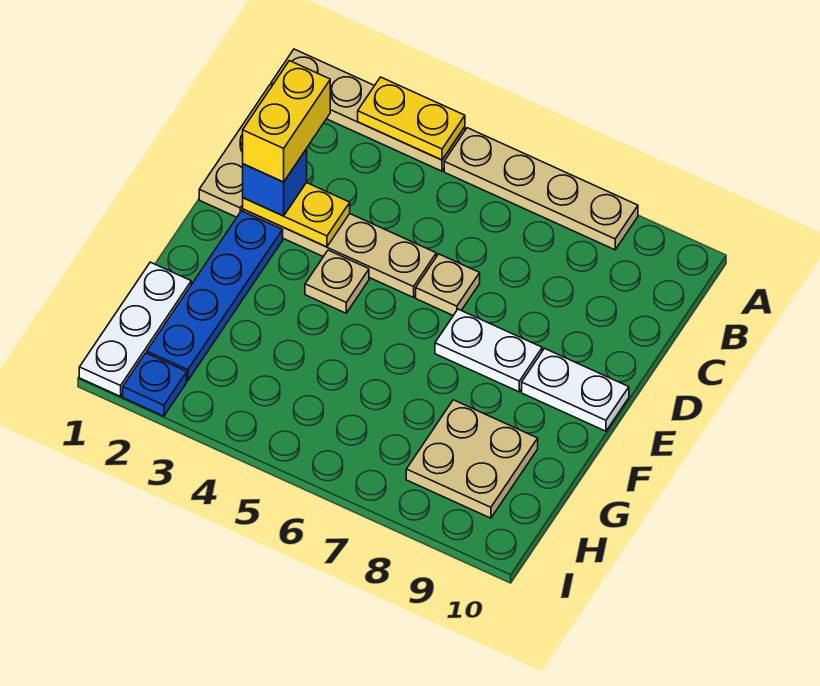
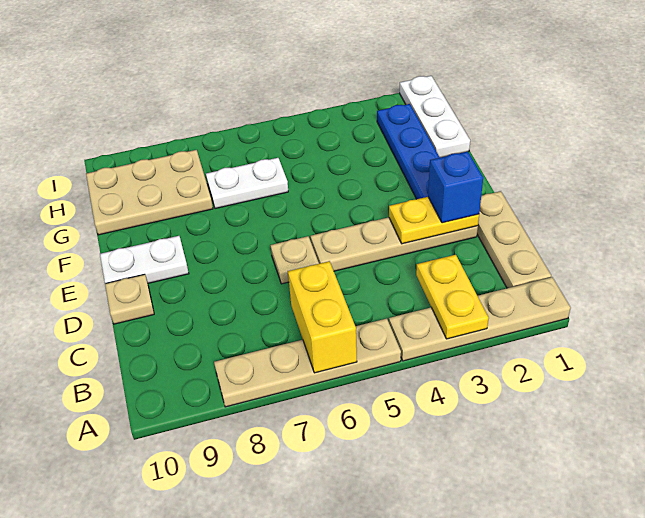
yellow 1x2 plate [358,77,465,160] -> yellow 1x2 plate turned to [416,255,489,339]
yellow 1x2 brick [243,61,330,182] -> yellow 1x2 brick moved to [288,261,357,373]
tan 1x1 plate [305,250,369,313] -> tan 1x1 plate moved to [105,274,154,324]
white 1x2 plate [435,309,542,392] -> white 1x2 plate moved to [206,158,288,209]
tan 2x2 plate [406,400,538,518] -> tan 2x3 plate [86,150,213,235]
blue 1x1 plate [123,353,187,416] -> none

